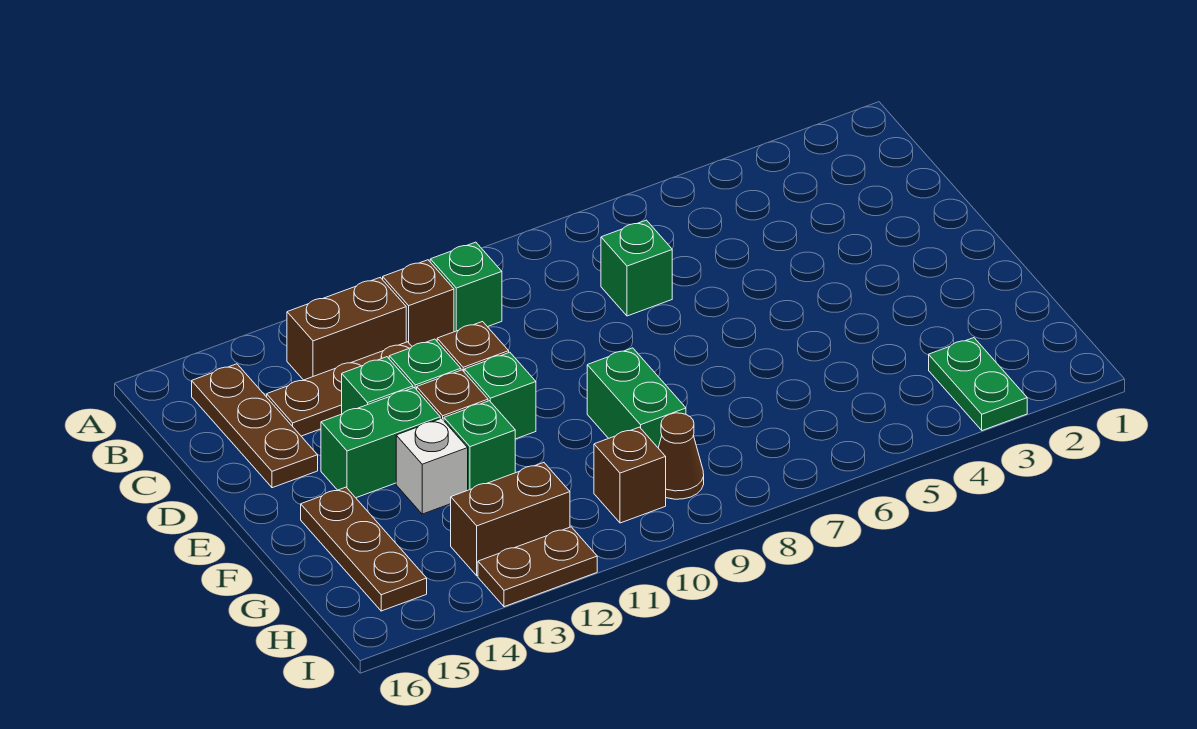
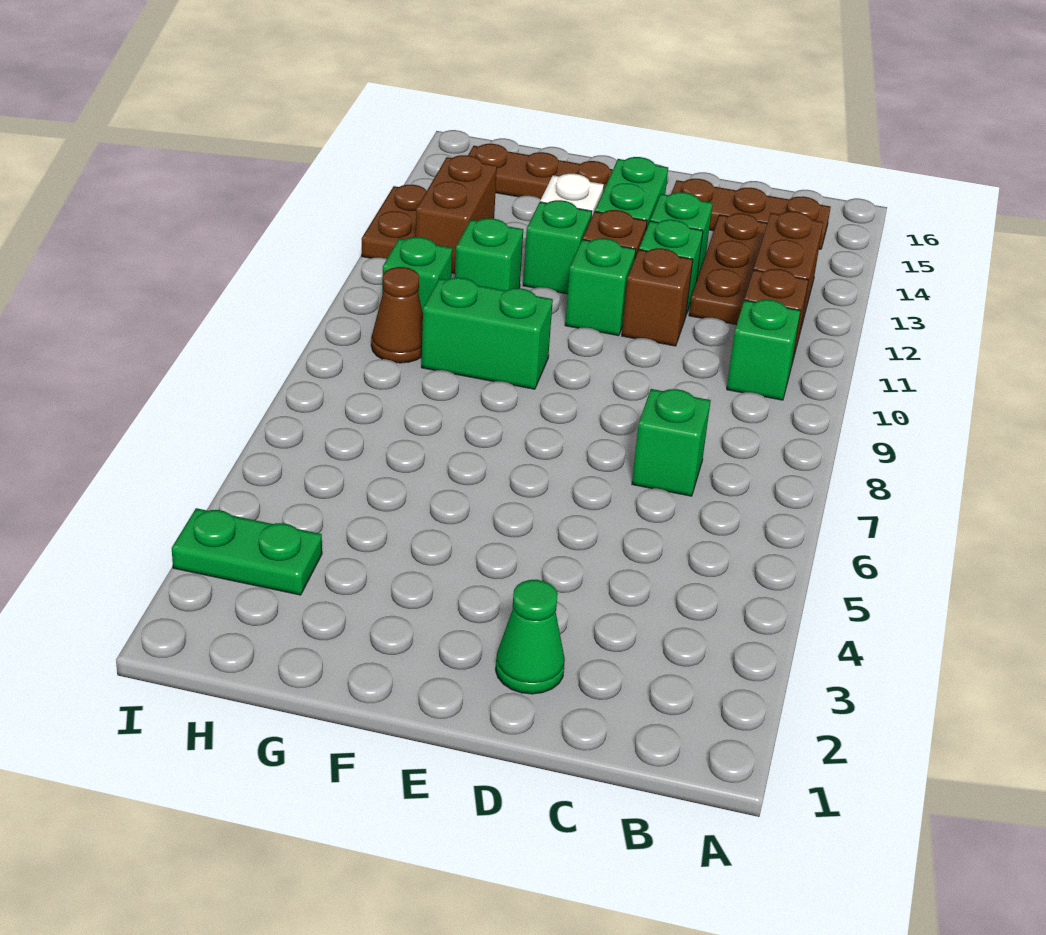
none -> green 1x1 cone [496,580,565,694]
none -> green 1x1 brick [455,218,523,290]
brown 1x1 brick [594,427,666,523] -> green 1x1 brick [382,237,453,312]

